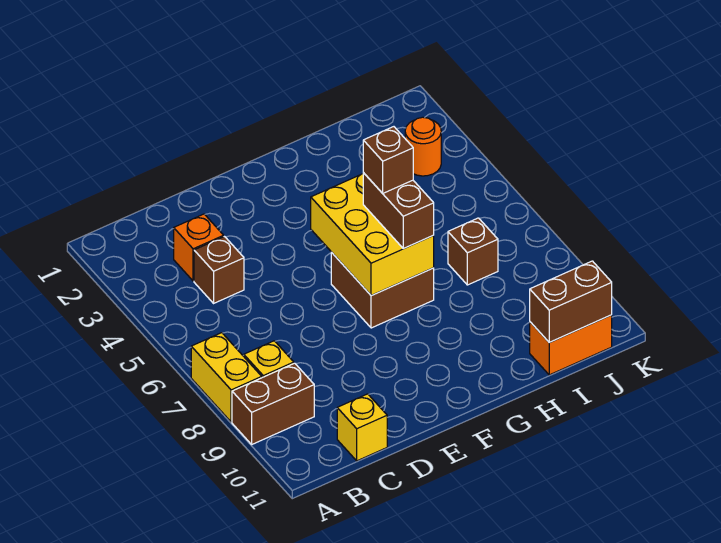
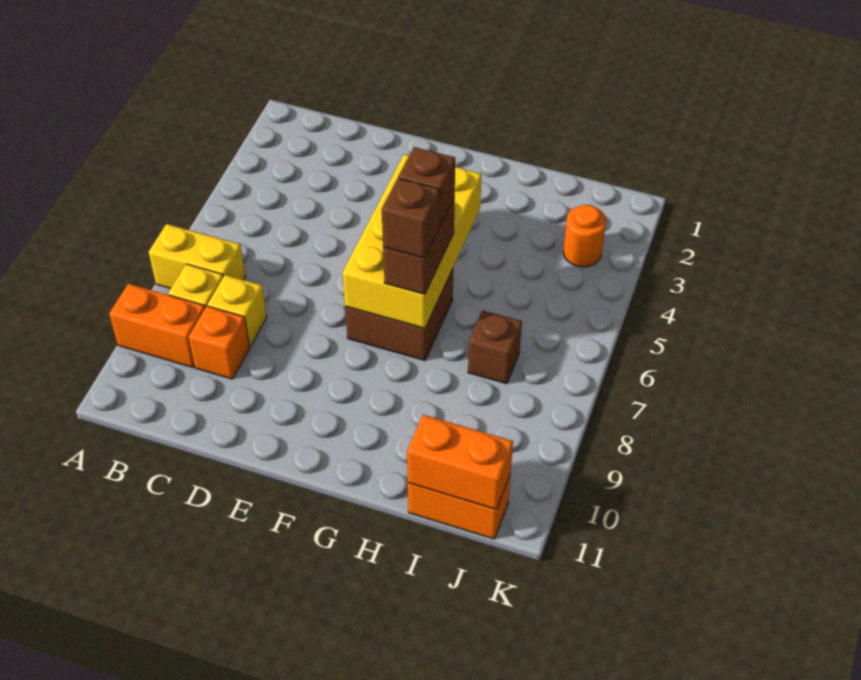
yellow 1x2 brick [191,333,262,422] -> yellow 1x2 brick turned to [149,224,246,288]
brown 1x2 brick [232,363,314,444] -> orange 1x2 brick [109,284,205,367]
orange 1x1 brick [174,214,224,281] -> orange 1x1 brick moved to [189,306,250,379]
brown 1x1 brick [194,237,244,303] -> brown 1x1 brick moved to [382,178,440,258]
yellow 1x1 brick [337,394,387,461] -> yellow 1x1 brick moved to [208,275,267,347]
yellow 2x3 brick [311,174,434,296] -> yellow 2x4 brick [343,154,482,328]
brown 1x2 brick [530,261,612,342] -> orange 1x2 brick [407,415,513,510]

